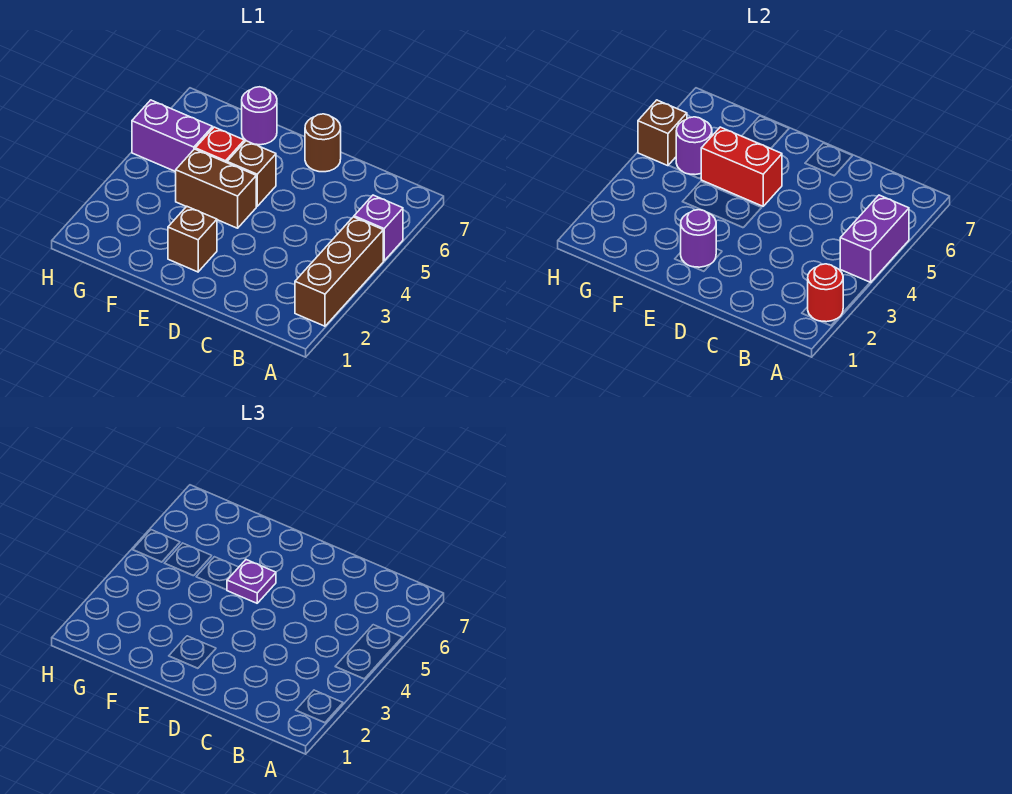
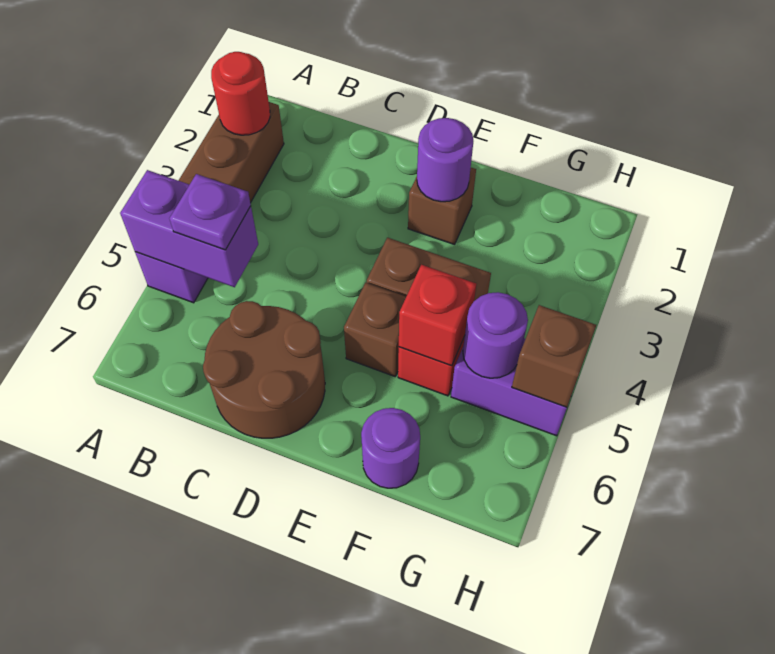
purple 1x2 brick [840,195,909,283] -> purple 1x2 brick turned to [120,170,258,287]
brown 1x1 round brick [305,114,341,172] -> brown 2x2 round brick [203,301,325,438]
red 1x2 brick [701,127,782,206] -> red 1x1 brick [399,265,476,366]
purple 1x1 plate [227,560,276,603] -> purple 1x1 plate moved to [169,174,251,250]

